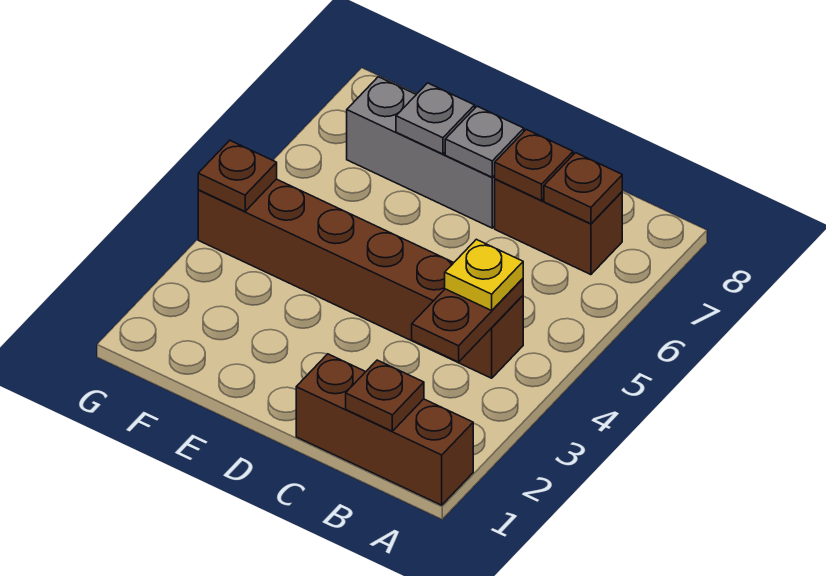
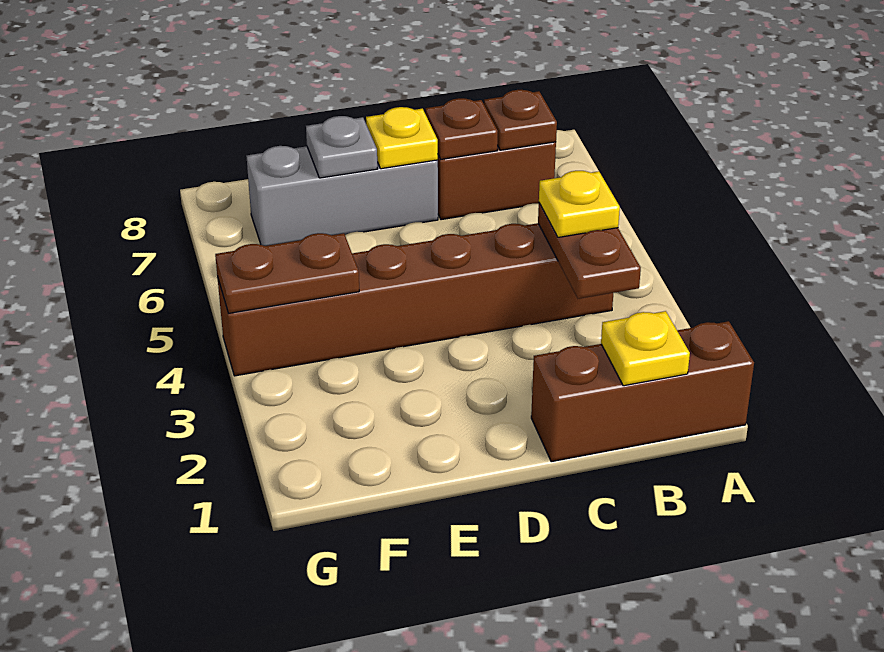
brown 1x1 plate [346,360,424,431] -> yellow 1x1 plate [601,311,690,386]
grey 1x1 plate [445,106,524,177] -> yellow 1x1 plate [366,107,438,169]
brown 1x1 plate [198,140,277,211] -> brown 1x2 plate [215,233,359,314]

